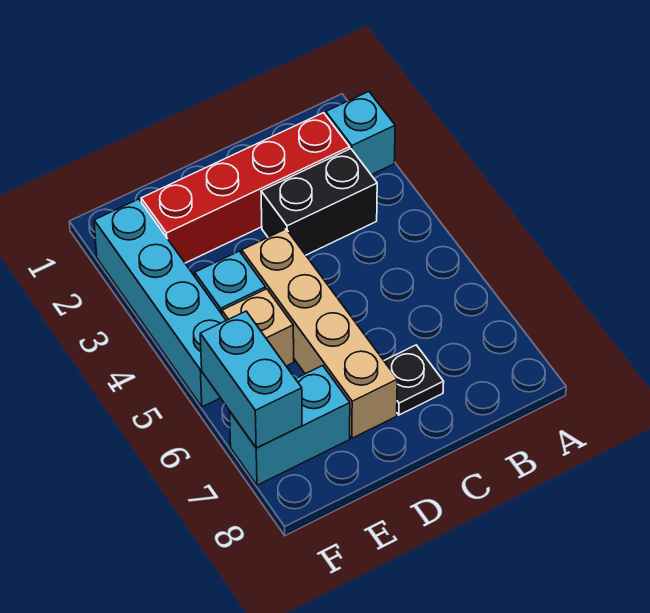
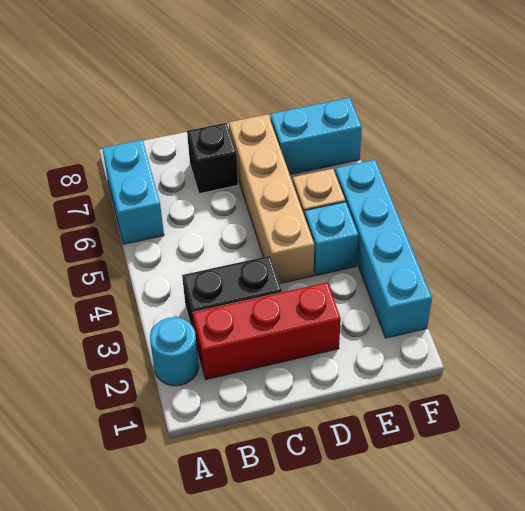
cyan 1x1 brick [326,92,395,175] -> cyan 1x1 round brick [150,317,199,386]
red 1x4 brick [141,113,350,263] -> red 1x3 brick [192,282,341,379]
black 1x1 plate [384,345,444,415] -> black 1x1 brick [187,123,238,194]
cyan 1x2 brick [200,311,302,448] -> cyan 1x2 brick moved to [102,140,164,244]

